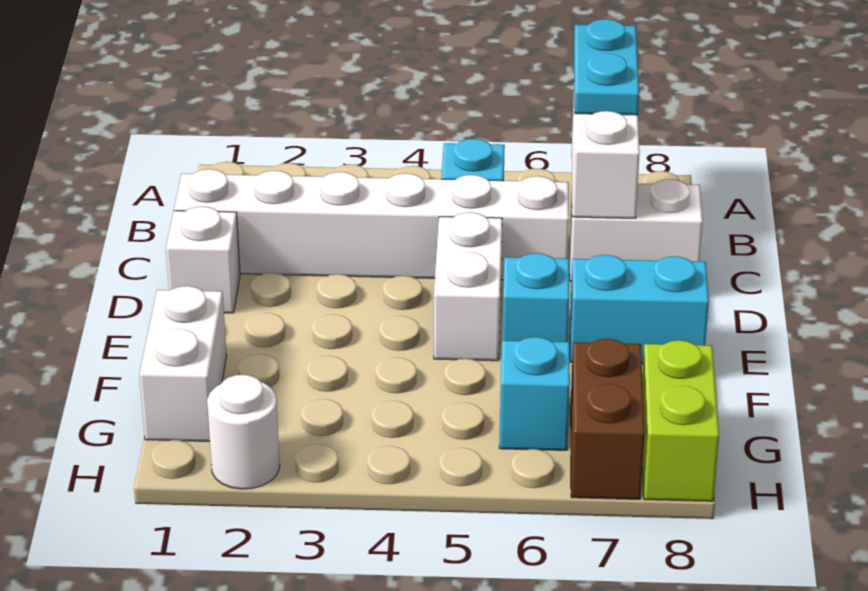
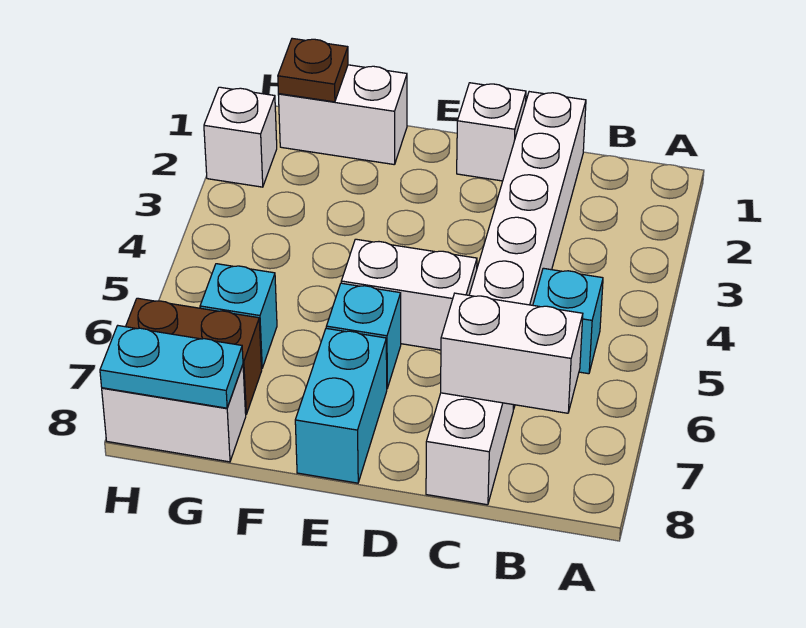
cyan 1x2 plate [574,19,639,115] -> cyan 1x2 plate moved to [100,326,243,408]
none -> brown 1x1 plate [278,38,348,102]
lime 1x2 brick [642,340,719,501] -> white 1x2 brick [102,365,246,462]
white 1x1 round brick [207,375,280,489] -> white 1x1 brick [204,87,277,187]

